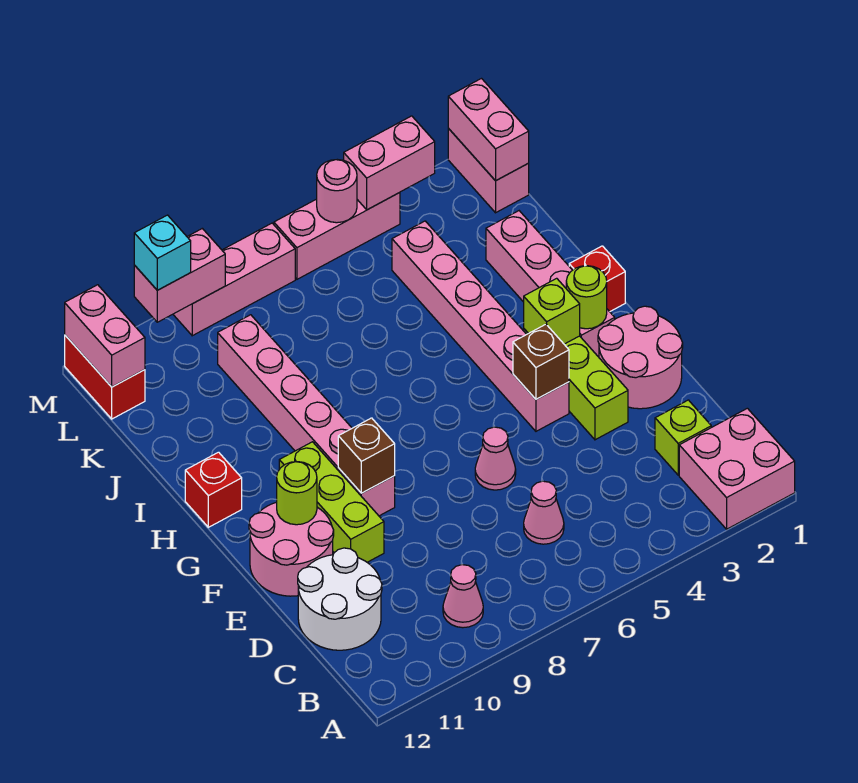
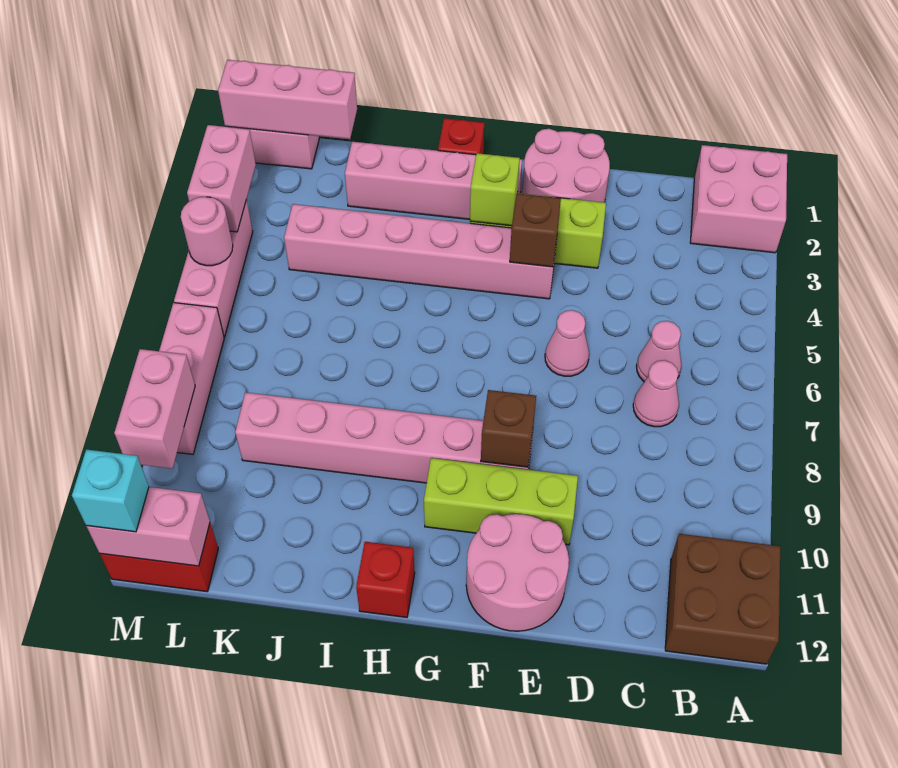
none -> brown 2x2 brick [665,534,780,664]
pink 1x1 cone [443,565,483,628] -> pink 1x1 cone moved to [633,360,679,427]
lime 1x1 brick [655,400,711,475] -> none
white 2x2 round brick [298,548,382,650] -> none
lime 1x1 round brick [277,462,317,525] -> none
lime 1x1 round brick [566,266,607,329] -> none
pink 1x2 brick [448,79,529,181] -> pink 1x3 brick [218,60,357,139]
cyan 1x1 brick [134,215,191,290] -> cyan 1x1 brick moved to [72,449,149,532]

